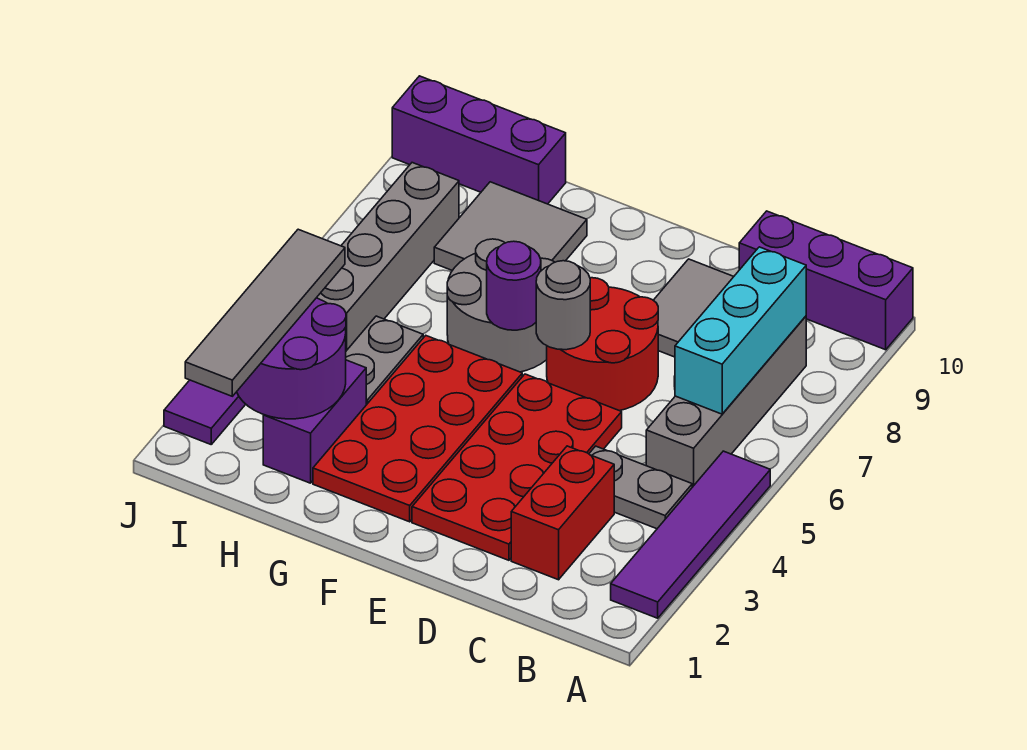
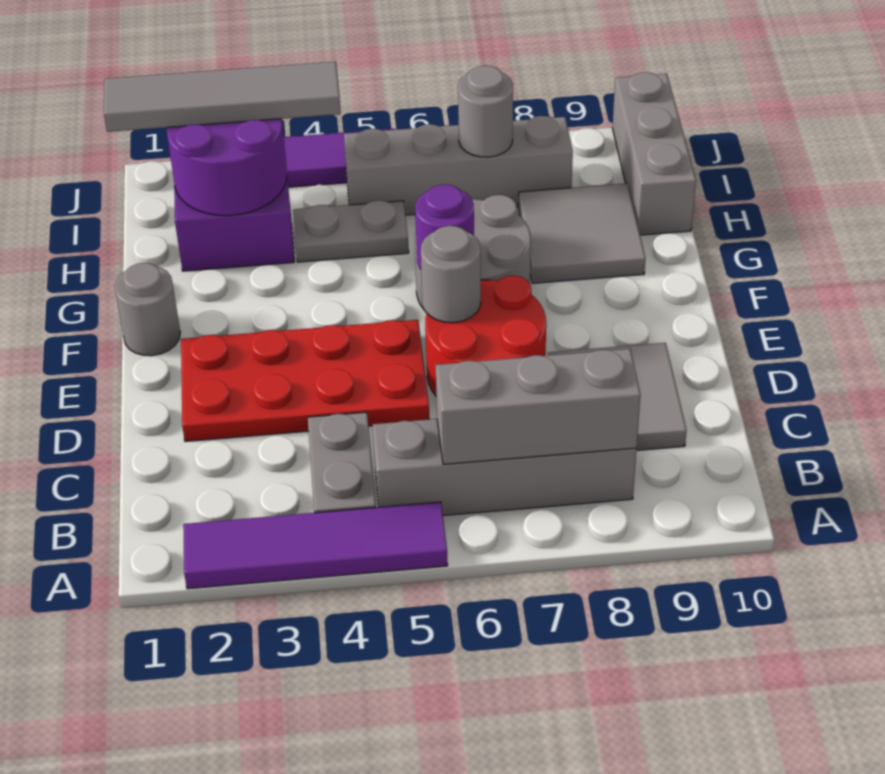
purple 1x3 brick [739,211,913,350] -> none
cyan 1x3 brick [675,247,806,414] -> grey 1x3 brick [436,349,641,464]
red 1x2 brick [511,446,614,580] -> none
none -> grey 1x1 round brick [115,263,180,356]
red 2x4 plate [313,336,522,522] -> none
purple 1x3 brick [392,76,566,204] -> grey 1x3 brick [612,72,696,235]
none -> grey 1x1 round brick [458,66,513,157]

